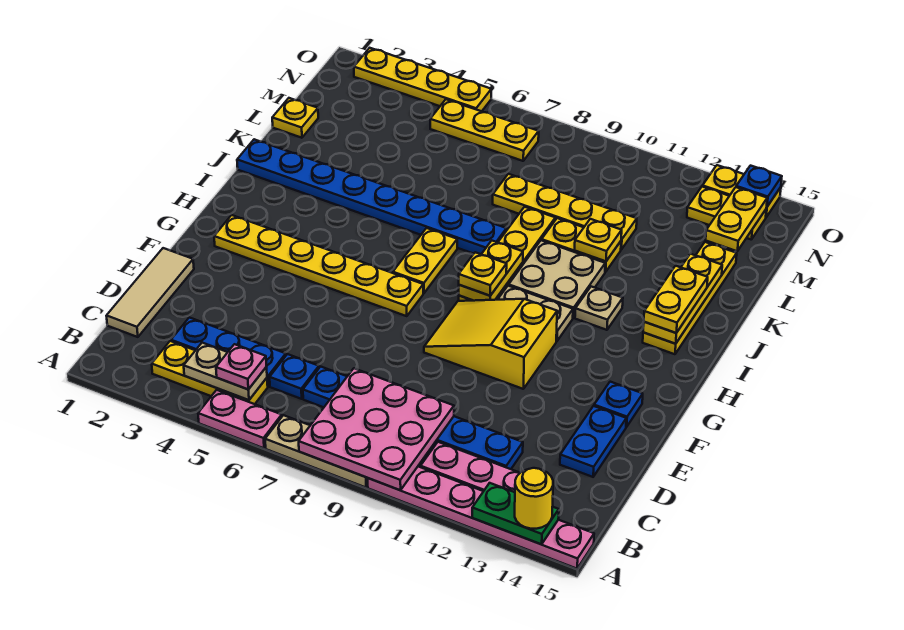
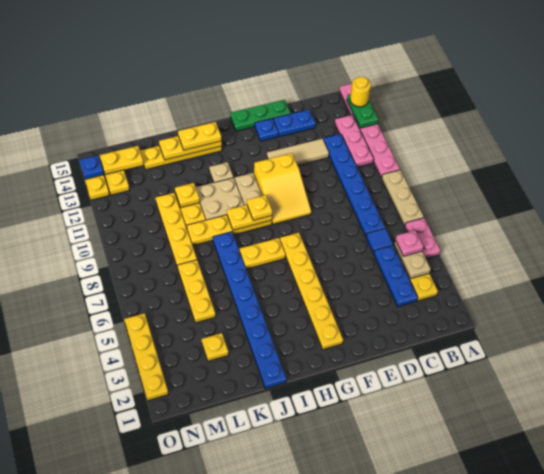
pink 3x3 plate [299,368,454,490] -> none
tan 1x3 tile [107,248,194,337] -> tan 1x3 tile moved to [267,139,329,165]
blue 1x1 plate [270,354,319,399] -> blue 1x1 tile [366,228,393,254]
none -> green 1x3 plate [230,100,291,131]
yellow 1x1 plate [272,98,318,138] -> yellow 1x1 plate moved to [201,333,229,361]
yellow 1x3 plate [430,99,539,161] -> yellow 1x3 plate moved to [177,260,216,323]

